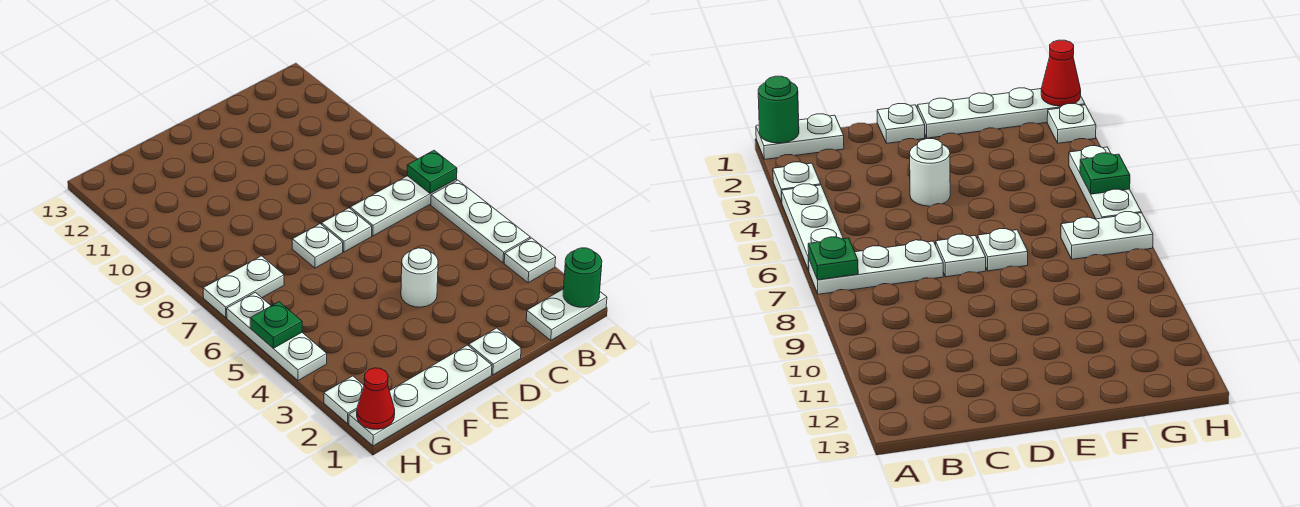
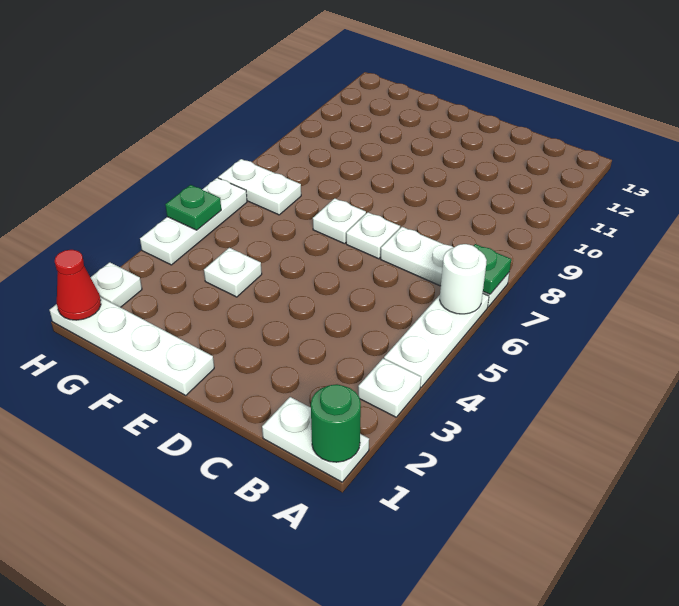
white 1x1 plate [469,328,521,375] -> white 1x1 plate moved to [204,248,262,297]
white 1x1 round brick [401,248,438,307] -> white 1x1 round brick moved to [440,244,487,314]

